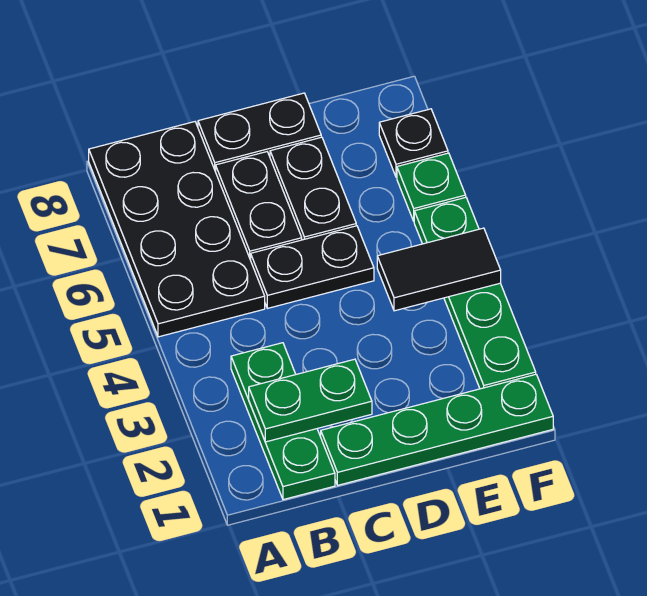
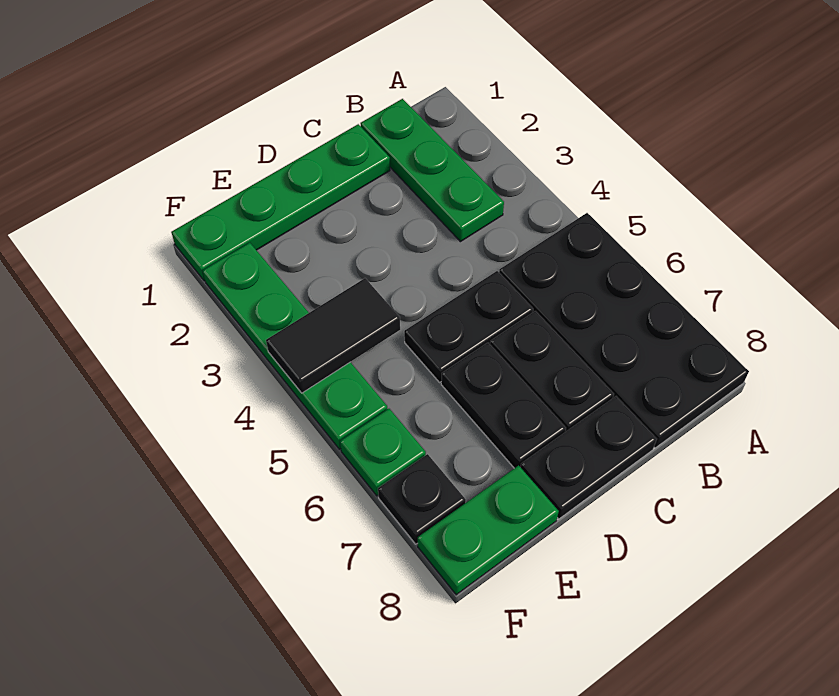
green 1x2 plate [249,359,372,442] -> green 1x2 plate moved to [418,465,559,595]

